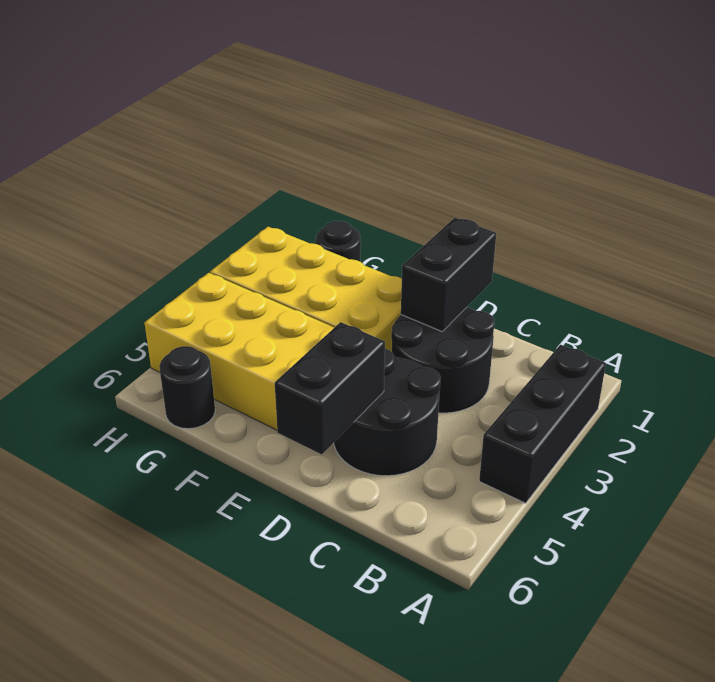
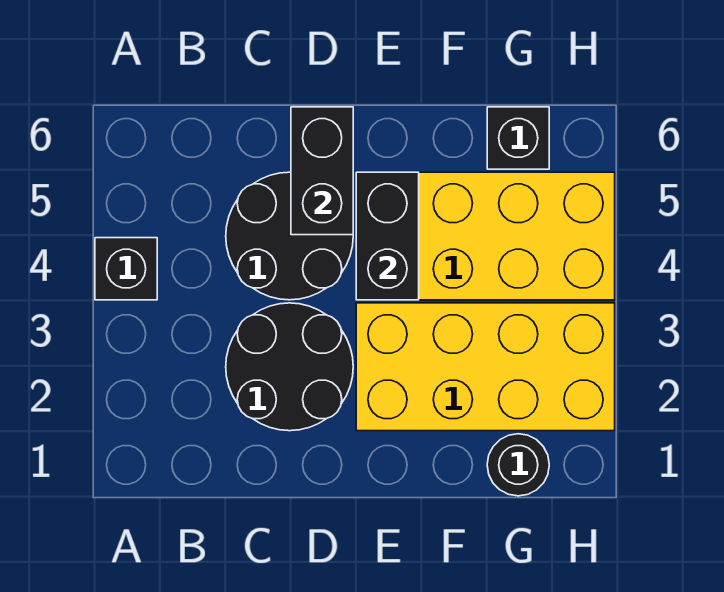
black 1x3 brick [479,345,606,503] -> black 1x1 brick [95,238,157,300]
black 1x2 brick [401,218,496,331] -> black 1x2 brick moved to [356,172,419,300]
black 1x1 round brick [159,346,215,429] -> black 1x1 brick [487,107,549,169]

